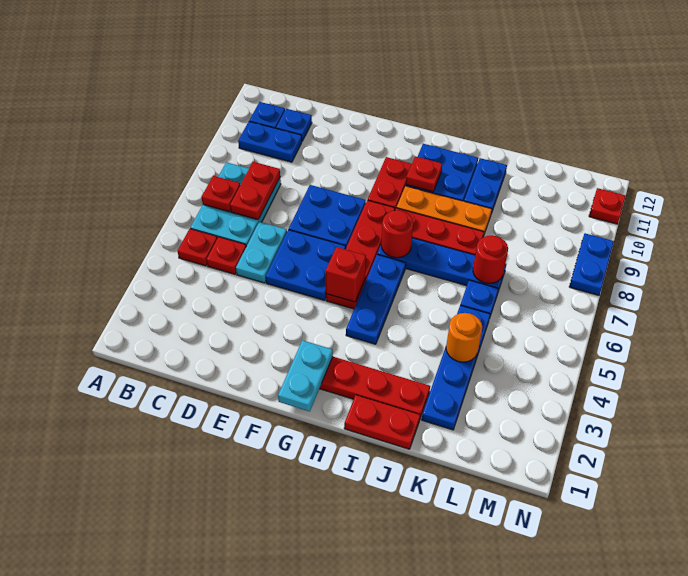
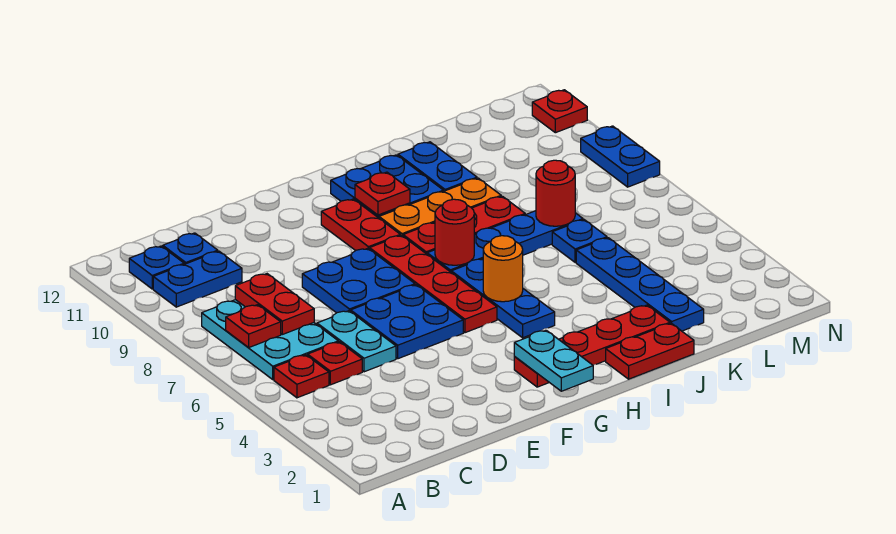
red 1x1 brick [326,247,366,302] -> none
orange 1x1 round brick [446,313,482,362] -> orange 1x1 round brick moved to [483,236,523,302]

